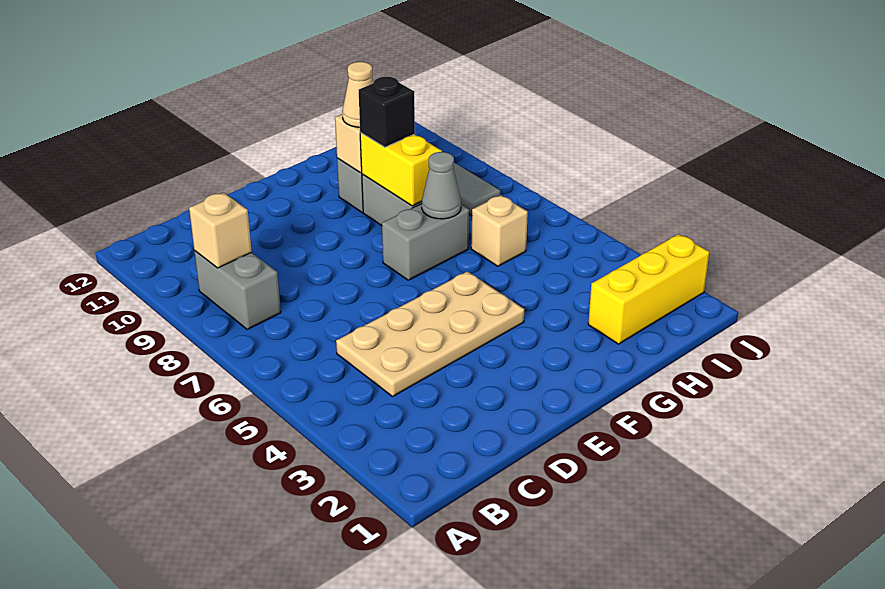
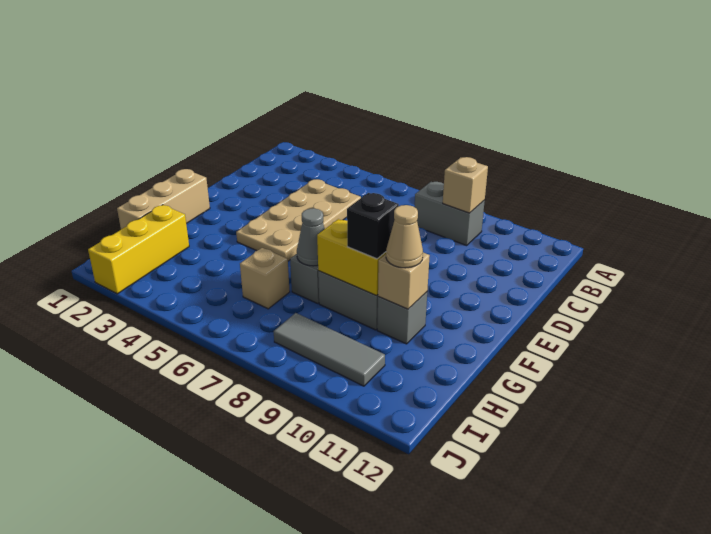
none -> tan 1x3 brick [117,169,210,229]

